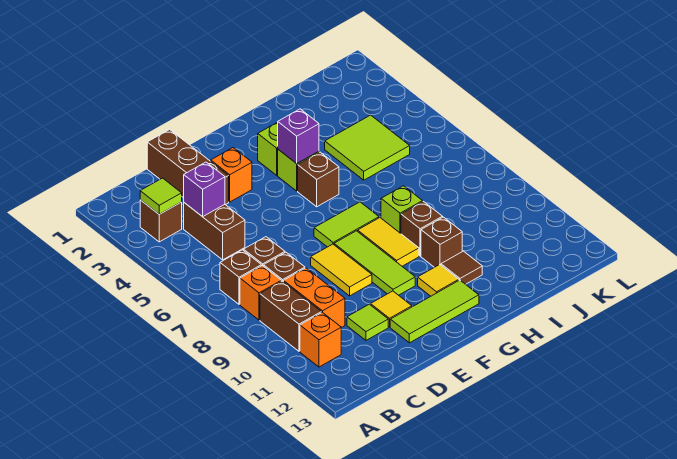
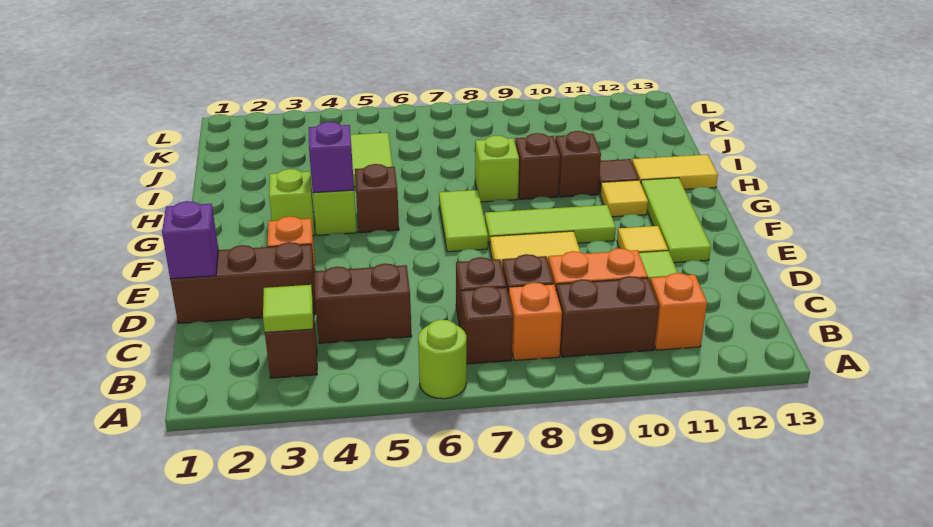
none -> lime 1x1 round brick [418,320,466,399]
purple 1x1 brick [184,162,225,217] -> purple 1x1 brick moved to [162,201,218,279]
yellow 1x2 tile [358,218,419,266] -> yellow 1x2 tile moved to [632,155,718,189]

